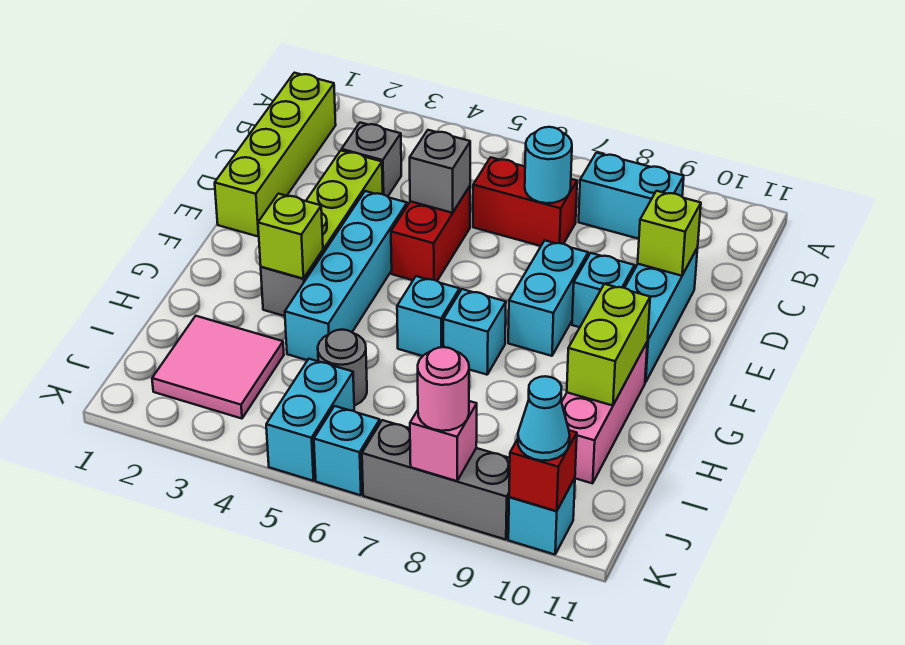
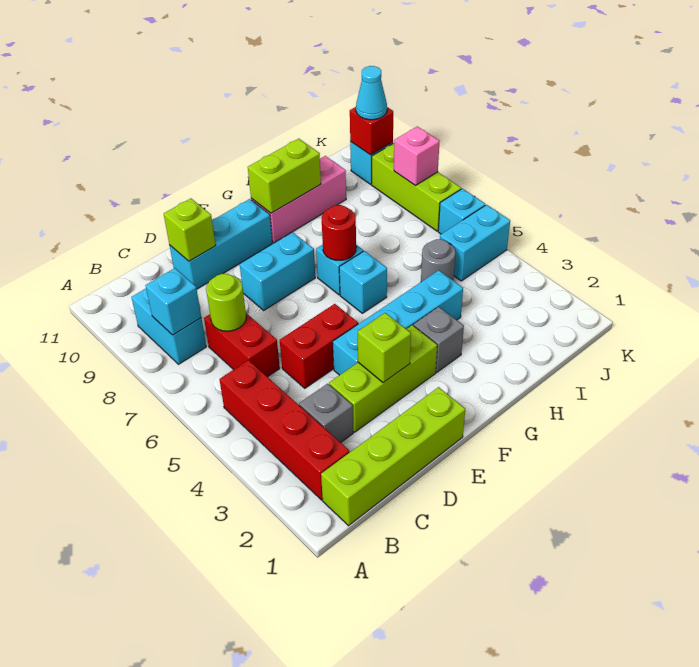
none -> red 1x4 brick [219,360,349,500]
cyan 1x1 round brick [525,127,572,203] -> lime 1x1 round brick [206,274,246,331]
grey 1x1 brick [410,130,470,213] -> none
cyan 1x1 brick [572,253,635,327] -> cyan 1x1 brick moved to [146,268,201,335]
lime 1x1 brick [258,194,323,279] -> lime 1x1 brick moved to [358,313,411,383]
none -> red 1x1 round brick [322,205,356,260]
pink 2x2 tile [152,316,284,419] -> none
grey 1x3 brick [362,420,510,540] -> lime 1x3 brick [372,143,461,231]
pink 1x1 round brick [418,347,469,431] -> none

